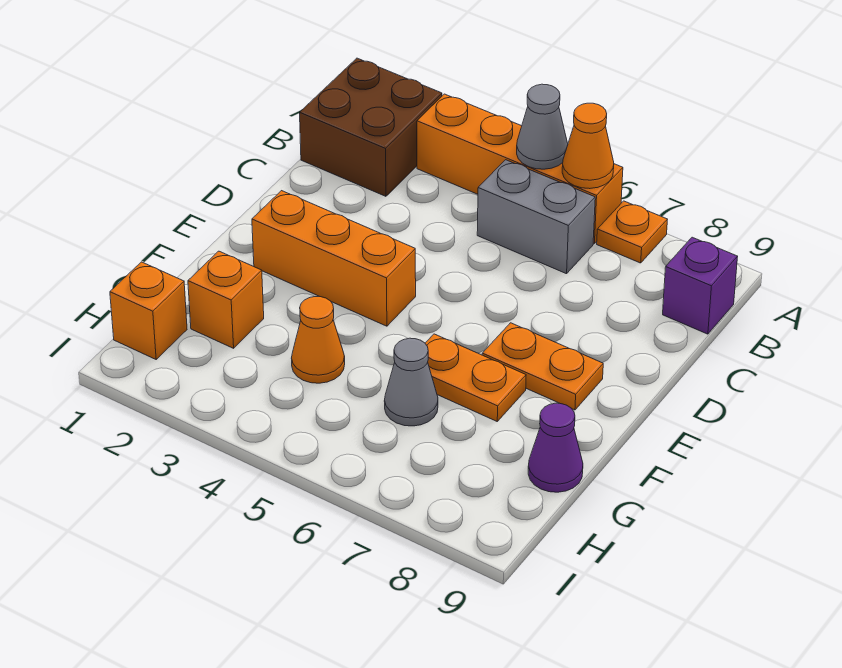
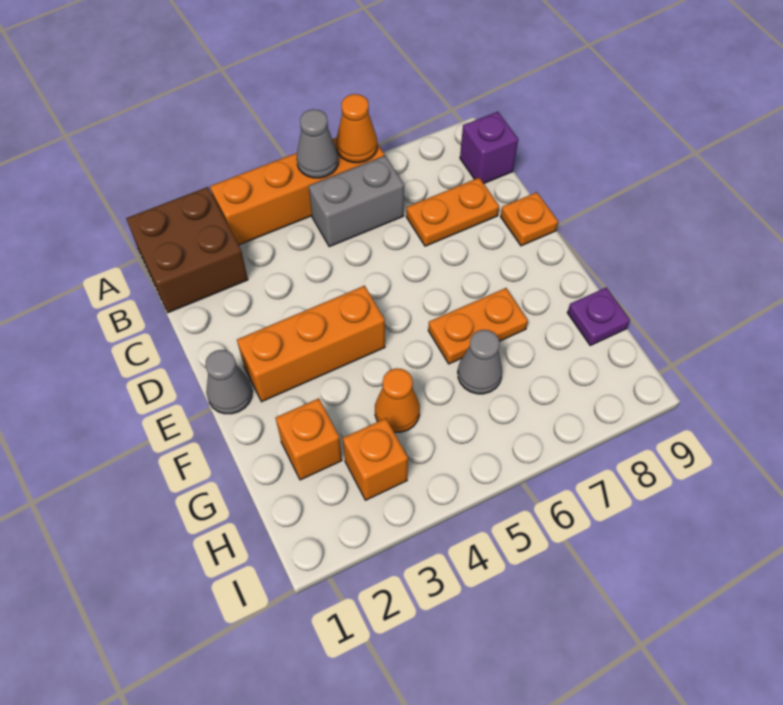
orange 1x1 plate [597,201,668,263] -> orange 1x1 plate moved to [501,192,558,246]
none -> grey 1x1 cone [206,350,252,414]
orange 1x2 plate [482,323,603,410] -> orange 1x2 plate moved to [406,178,499,246]
purple 1x1 cone [528,403,583,492] -> purple 1x1 plate [567,287,630,345]
orange 1x1 brick [110,262,187,359] -> orange 1x1 brick moved to [343,418,408,500]

